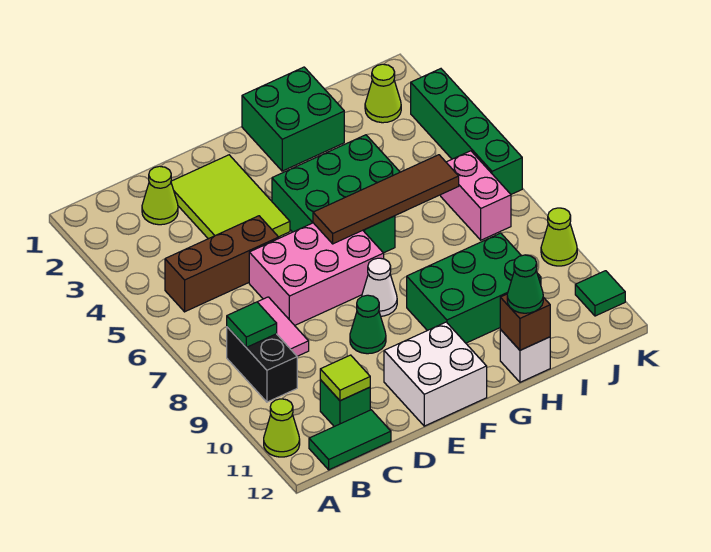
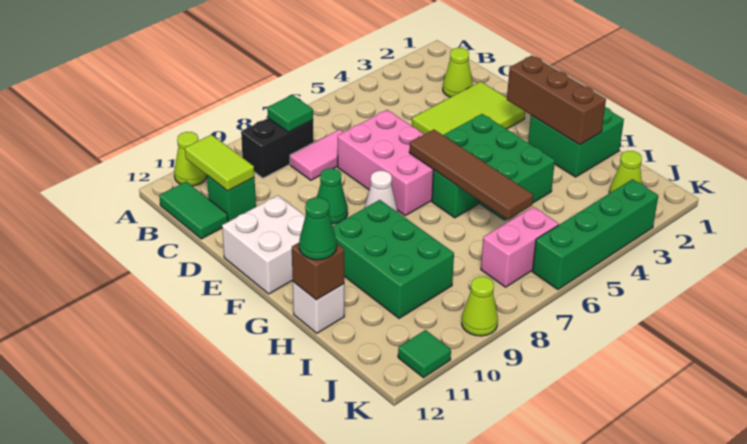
brown 1x3 brick [165,216,279,312] -> brown 1x3 brick moved to [507,56,606,145]
lime 1x1 tile [320,355,370,401] -> lime 1x2 tile [185,135,254,191]

